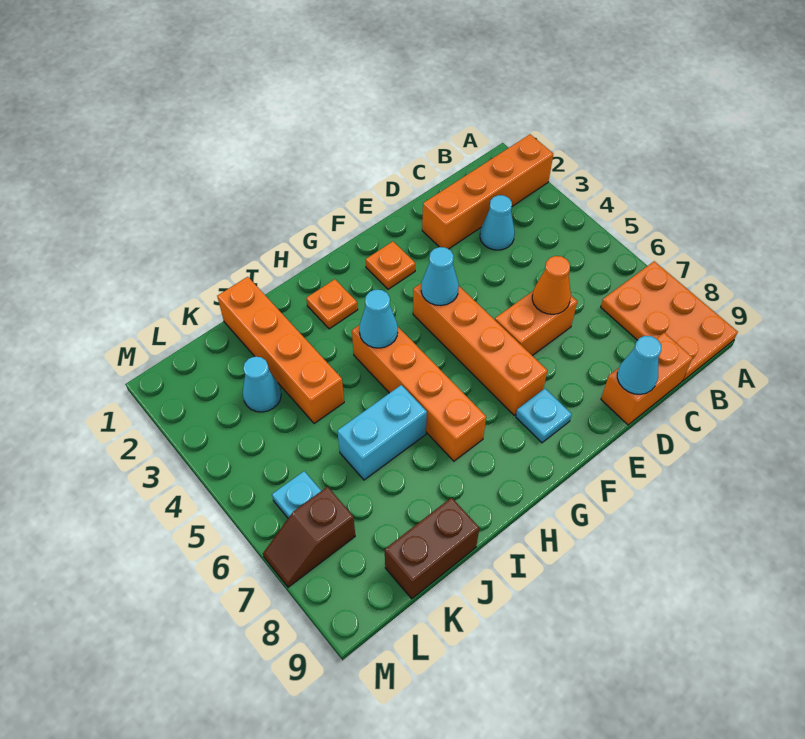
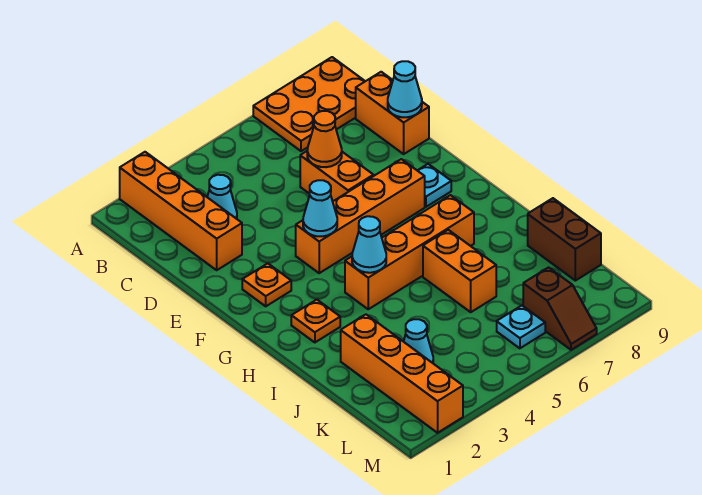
cyan 1x2 brick [337,385,427,480] -> orange 1x2 brick [423,230,496,312]
orange 1x4 brick [217,277,344,424] -> orange 1x4 brick turned to [341,314,463,433]

